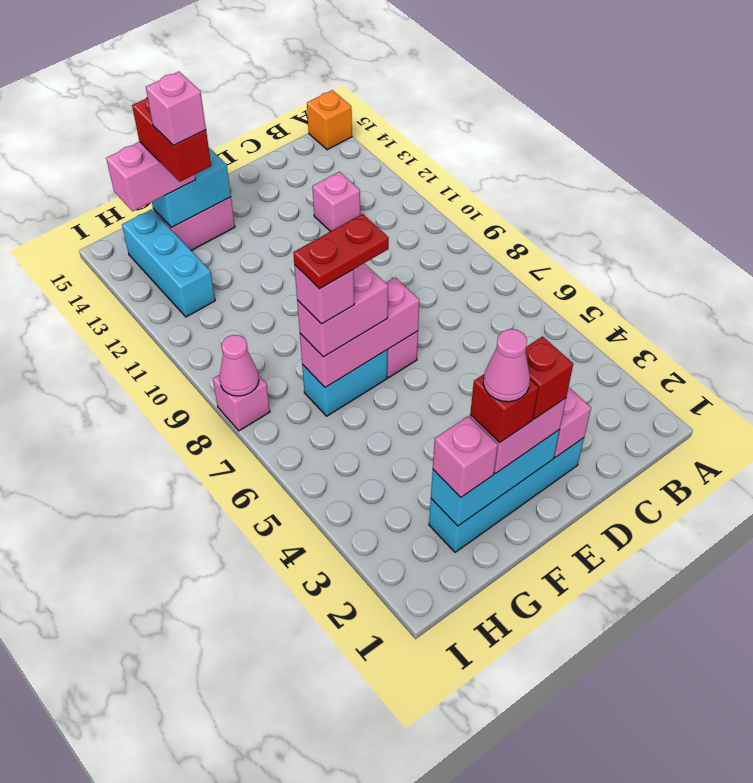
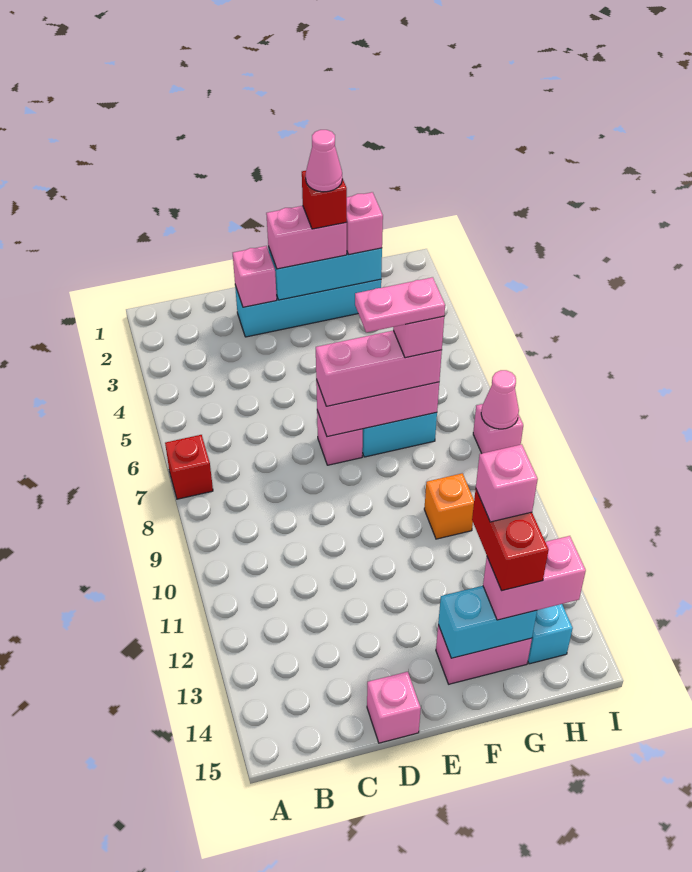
orange 1x1 brick [307,90,352,150] -> orange 1x1 brick moved to [424,473,474,539]
pink 1x1 brick [312,172,360,232] -> pink 1x1 brick moved to [367,672,421,743]
red 1x1 brick [526,336,573,419] -> red 1x1 brick moved to [165,435,213,499]
pink 1x2 brick [297,263,388,357] -> pink 1x3 brick [316,331,442,406]
red 1x2 plate [293,214,389,289] -> pink 1x2 plate [355,277,445,333]

